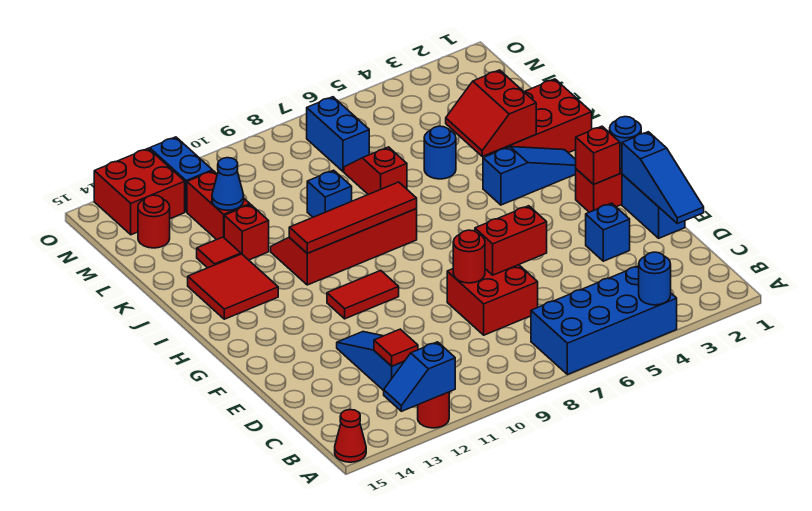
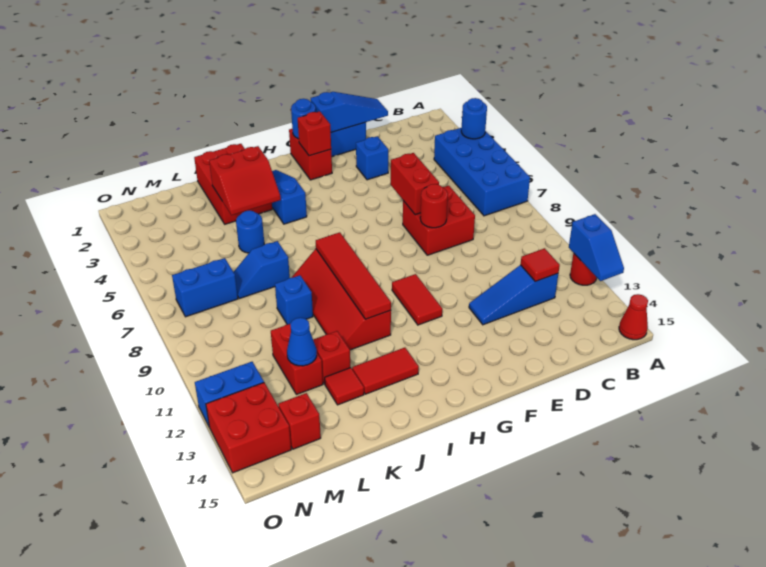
red 2x2 tile [188,254,278,319] -> red 1x2 tile [352,348,419,394]
red 1x2 slope [344,147,407,195] -> blue 1x2 slope [234,241,290,299]
red 1x2 brick [187,171,250,240] -> red 1x2 brick turned to [271,324,323,395]
red 1x1 round brick [138,195,170,248] -> red 1x1 brick [278,393,321,449]

